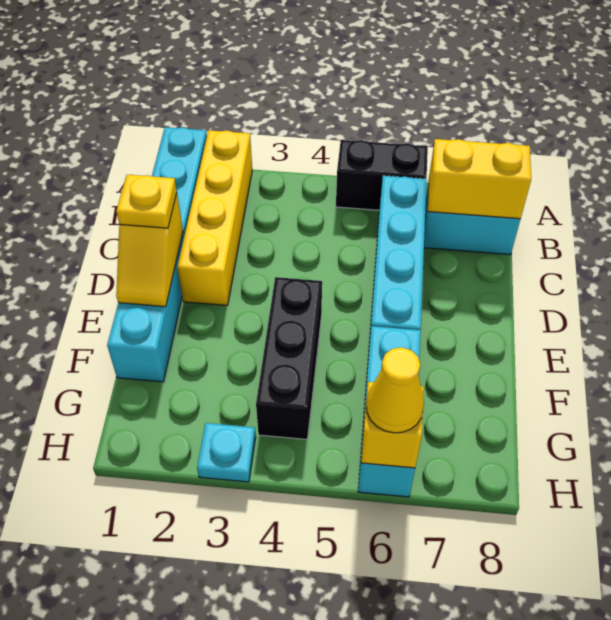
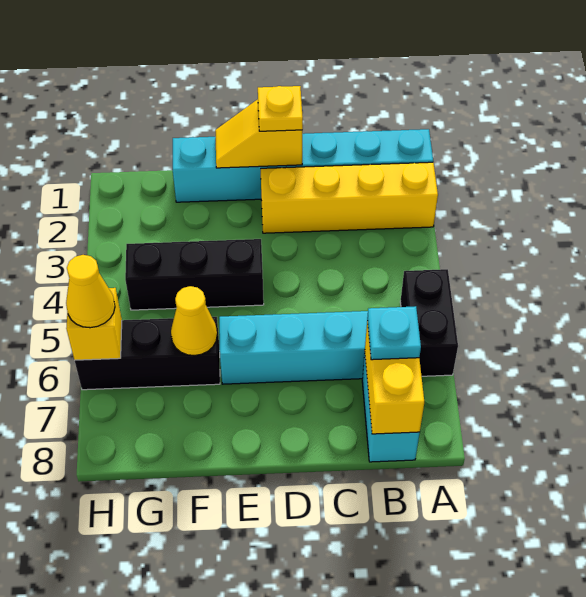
cyan 1x3 brick [358,326,421,497] -> black 1x3 brick [75,317,220,390]
none -> yellow 1x1 cone [171,286,217,356]
cyan 1x1 plate [197,423,256,482] -> cyan 1x1 plate moved to [367,306,421,360]

